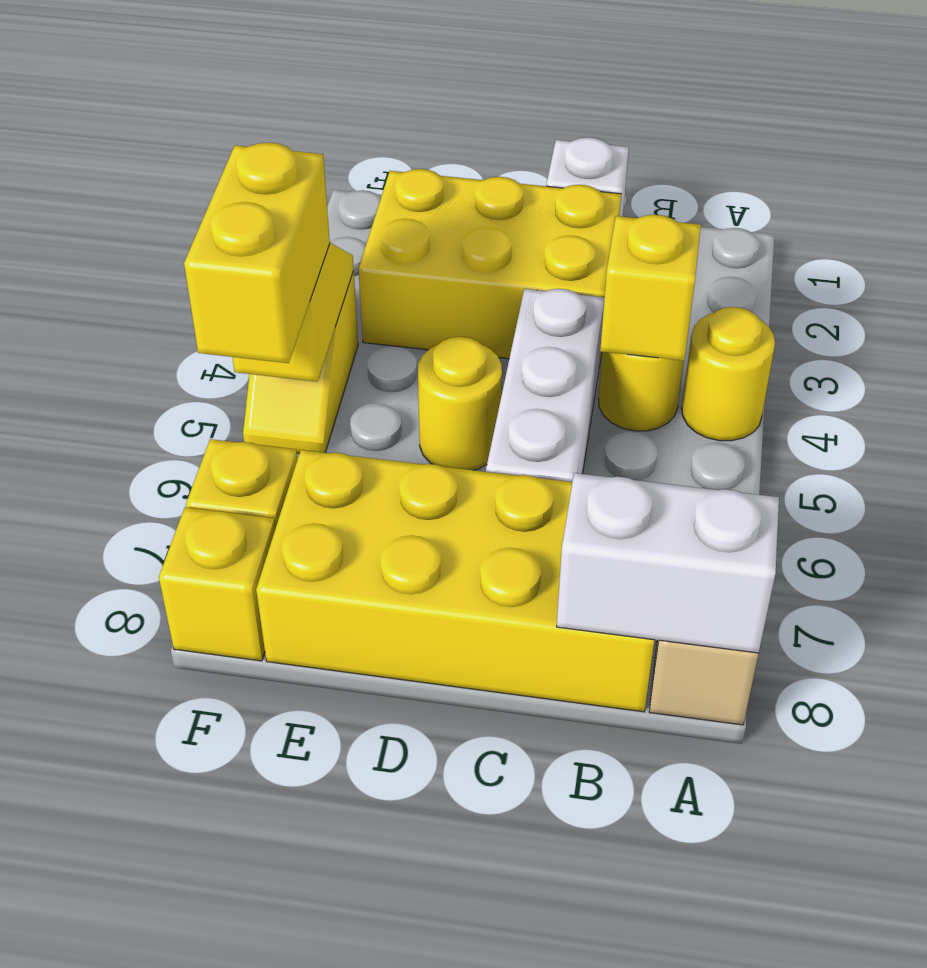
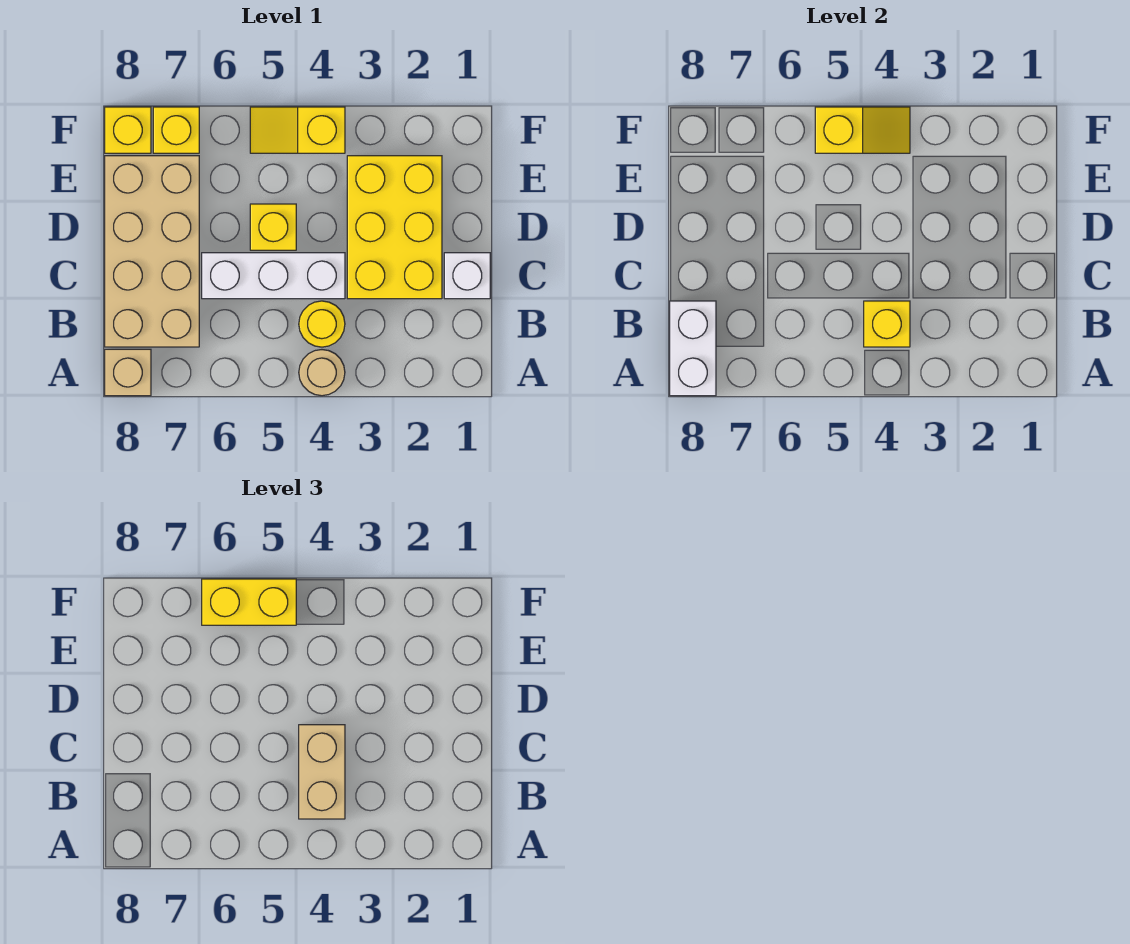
yellow 1x1 round brick [682,307,775,441] -> tan 1x1 round brick [299,350,345,396]
none -> tan 1x2 brick [299,725,345,819]
yellow 2x4 brick [256,450,654,712] -> tan 2x4 brick [105,156,199,347]
yellow 1x1 round brick [418,337,502,470] -> yellow 1x1 brick [250,204,296,250]

